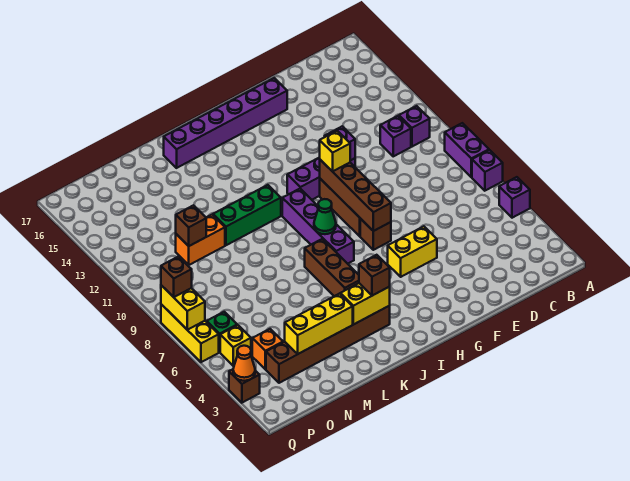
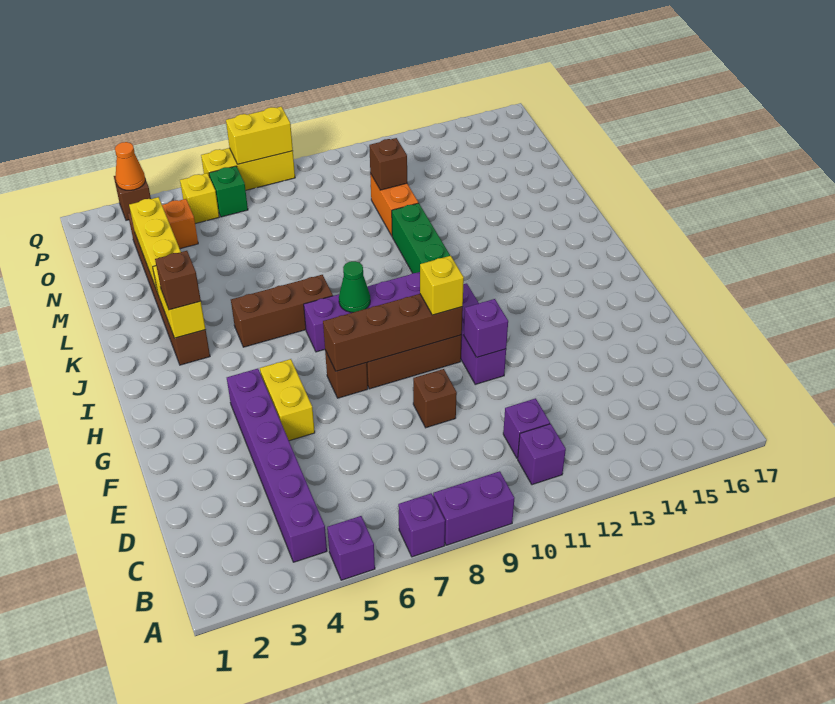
purple 1x6 brick [164,78,287,168] -> purple 1x6 brick moved to [227,369,327,562]
brown 1x1 brick [161,257,192,297] -> brown 1x1 brick moved to [413,369,457,428]

